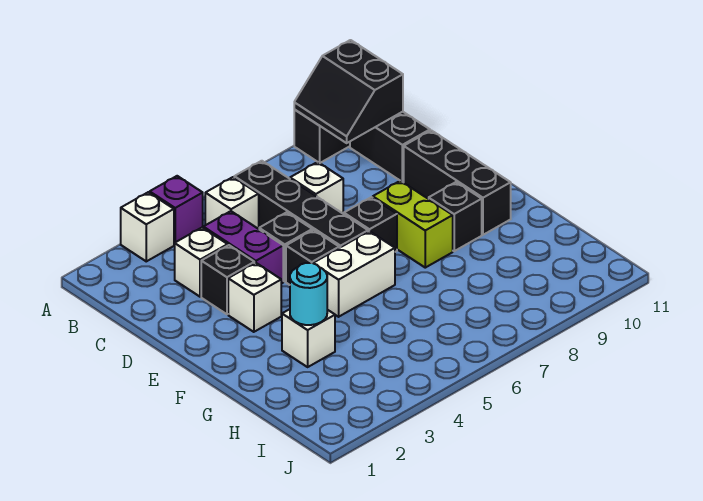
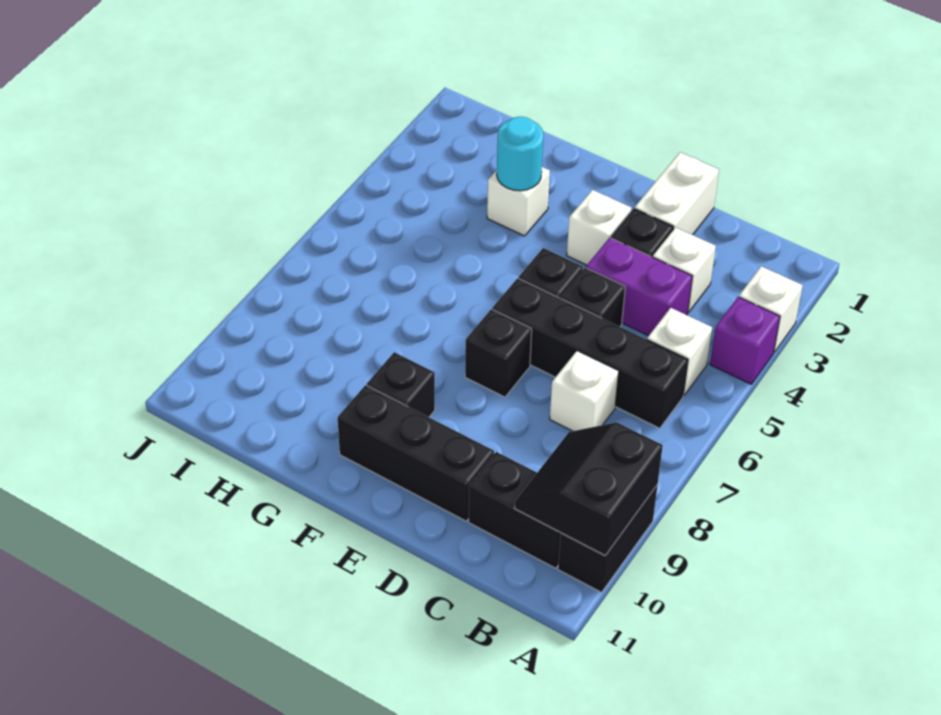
black 2x2 slope [294,40,403,143] -> black 2x2 slope turned to [515,422,663,556]
lime 1x2 brick [373,181,453,268] -> none
white 1x2 brick [313,231,395,317] -> white 1x2 brick moved to [635,152,719,235]

